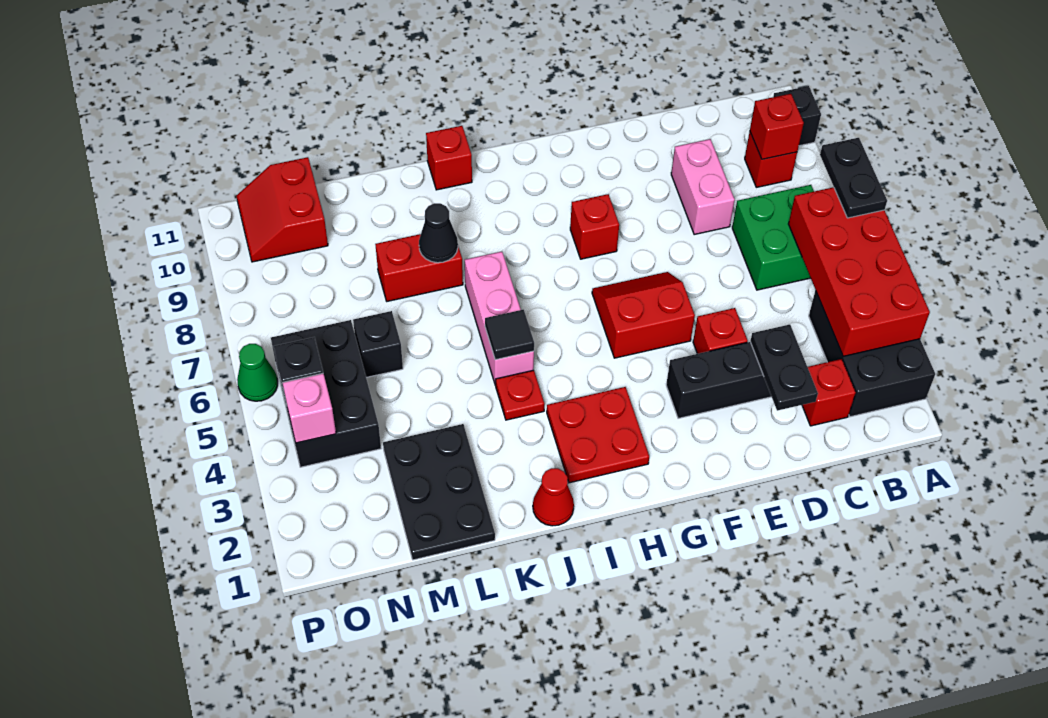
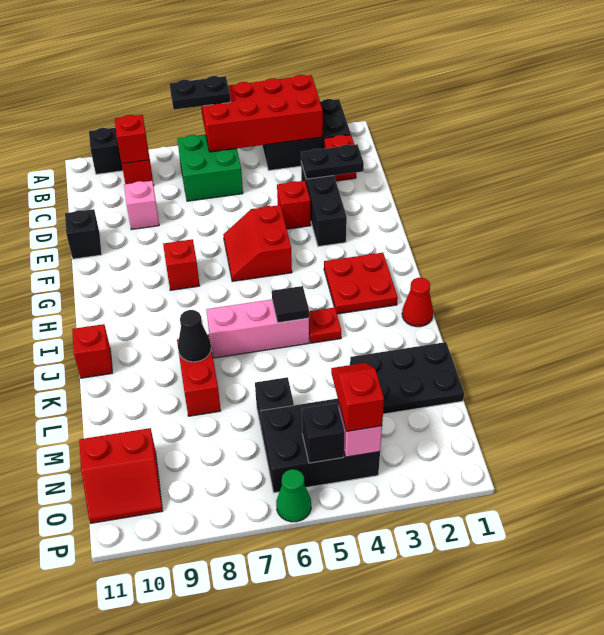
pink 1x2 brick [671,139,735,235] -> pink 1x1 brick [124,181,159,230]
none -> black 1x1 brick [65,209,102,259]
none -> red 1x2 slope [331,363,384,432]

